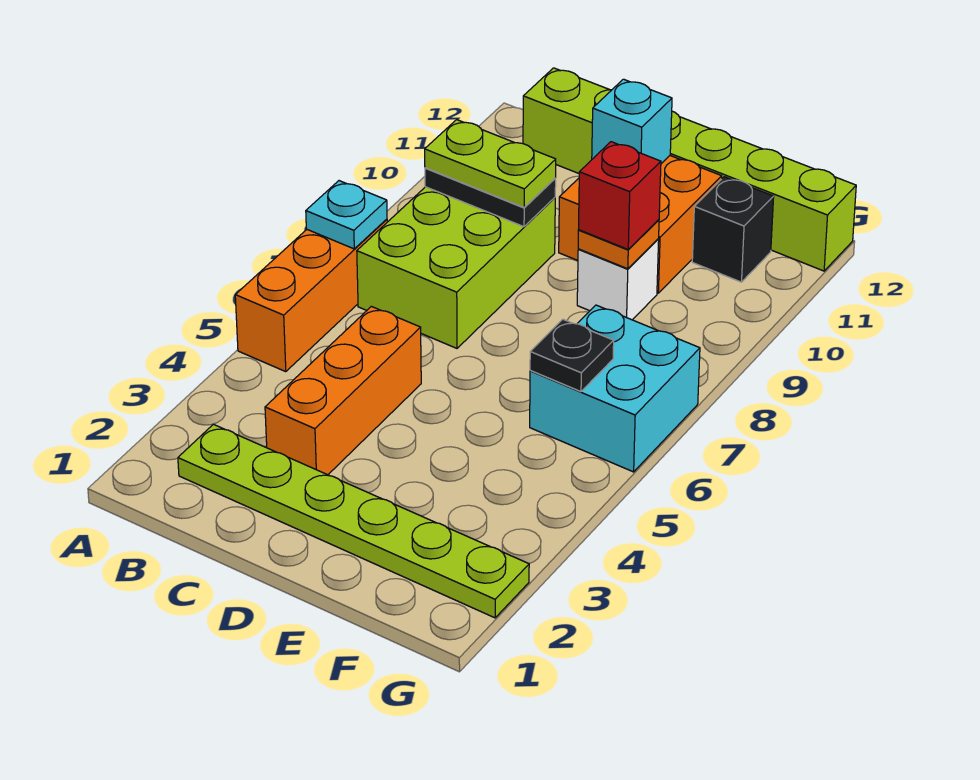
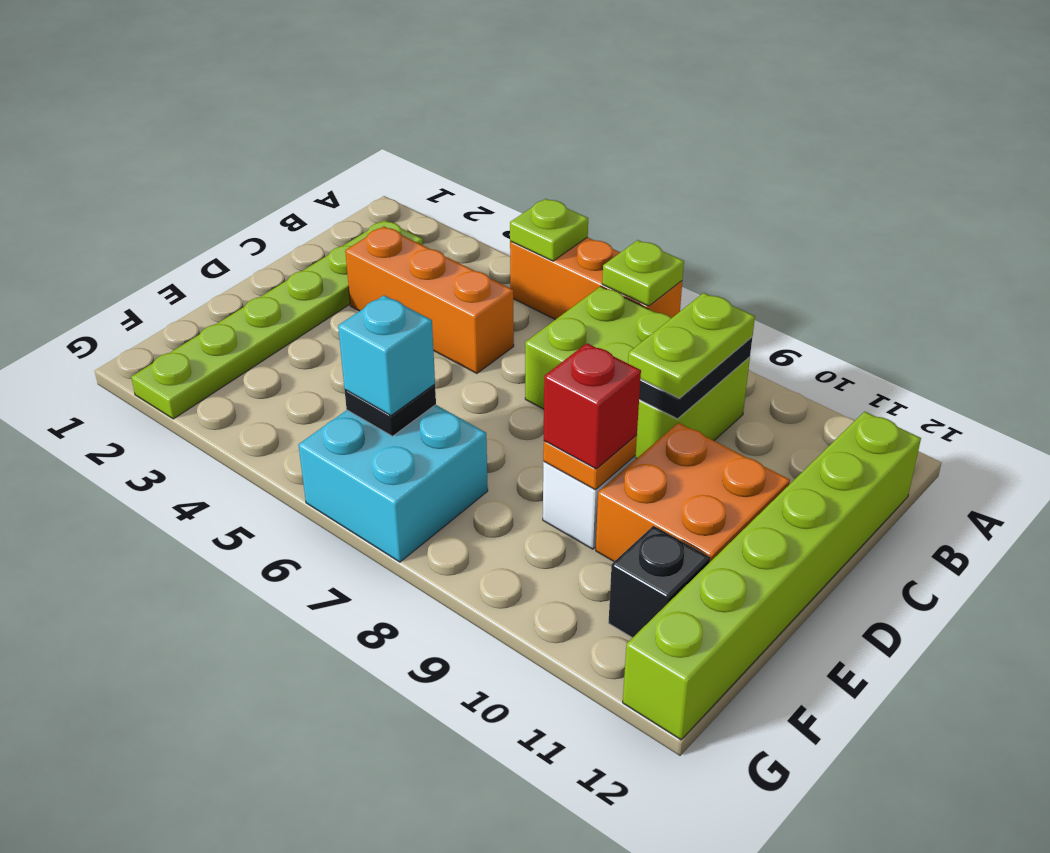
none -> lime 1x1 plate [510,199,588,261]
cyan 1x1 plate [306,181,387,249] -> lime 1x1 plate [602,240,684,306]
cyan 1x1 brick [592,79,672,164] -> cyan 1x1 brick moved to [338,295,435,416]

